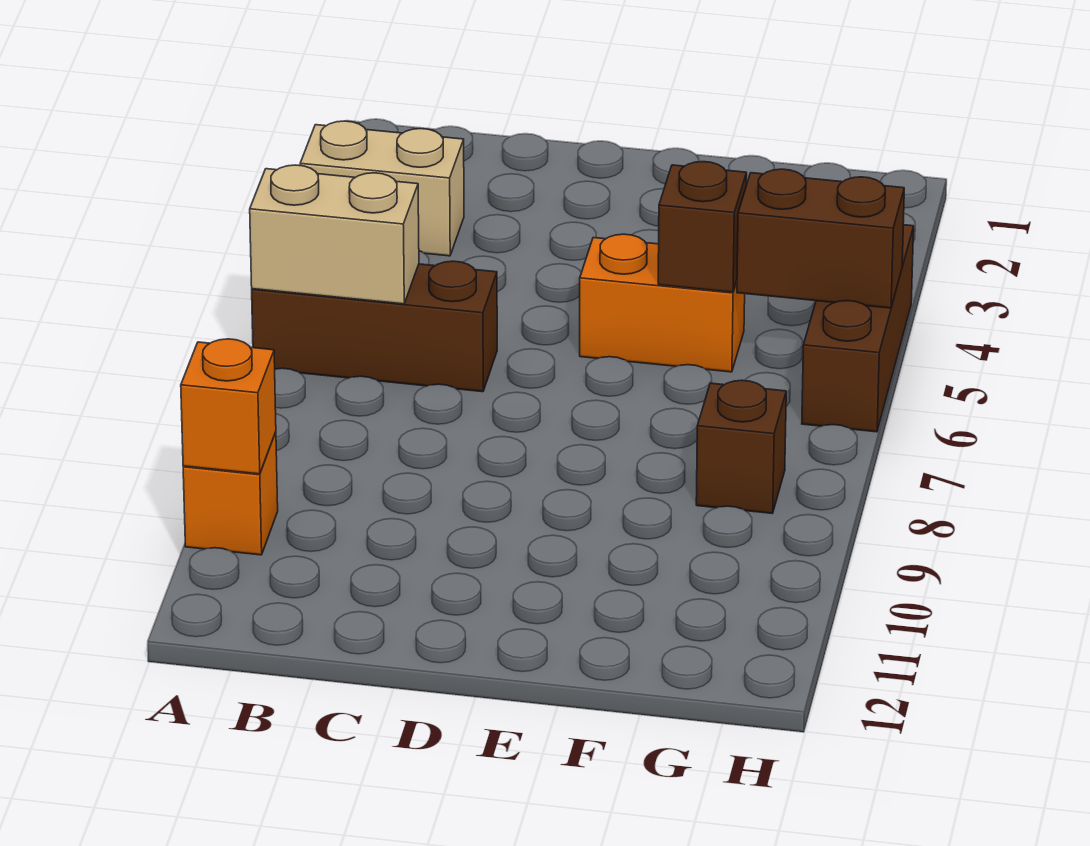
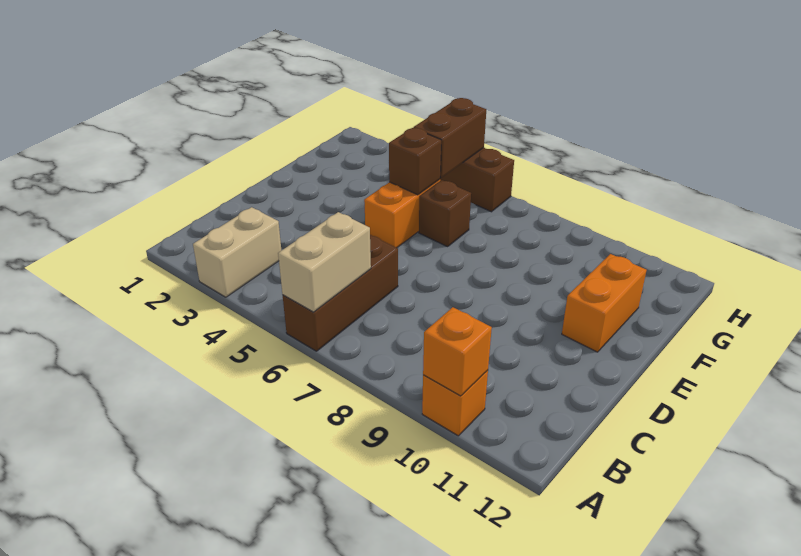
none -> orange 1x2 brick [562,254,647,352]
brown 1x1 brick [696,380,786,514] -> brown 1x1 brick moved to [419,180,471,247]

